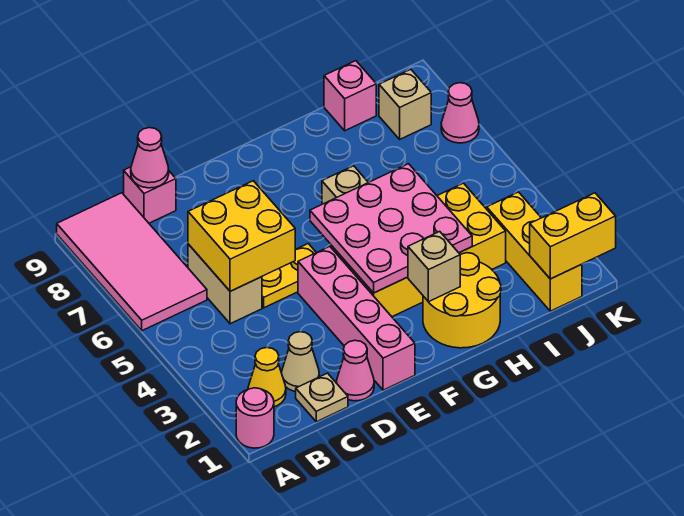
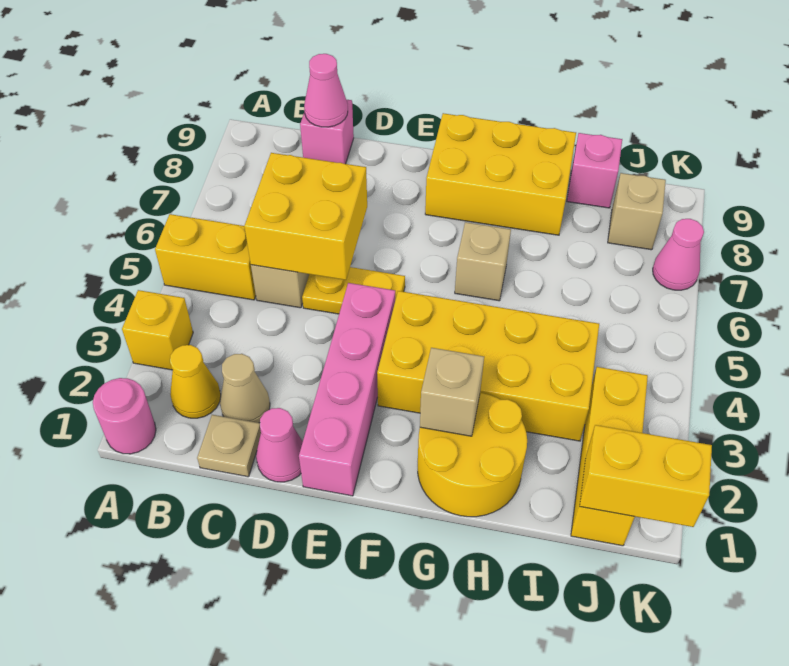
none -> yellow 1x1 brick [122,290,193,370]
none -> yellow 1x2 brick [155,214,256,300]
pink 2x4 tile [57,193,207,331] -> none
pink 3x3 plate [310,164,472,293] -> none
none -> yellow 2x3 brick [425,113,576,235]

